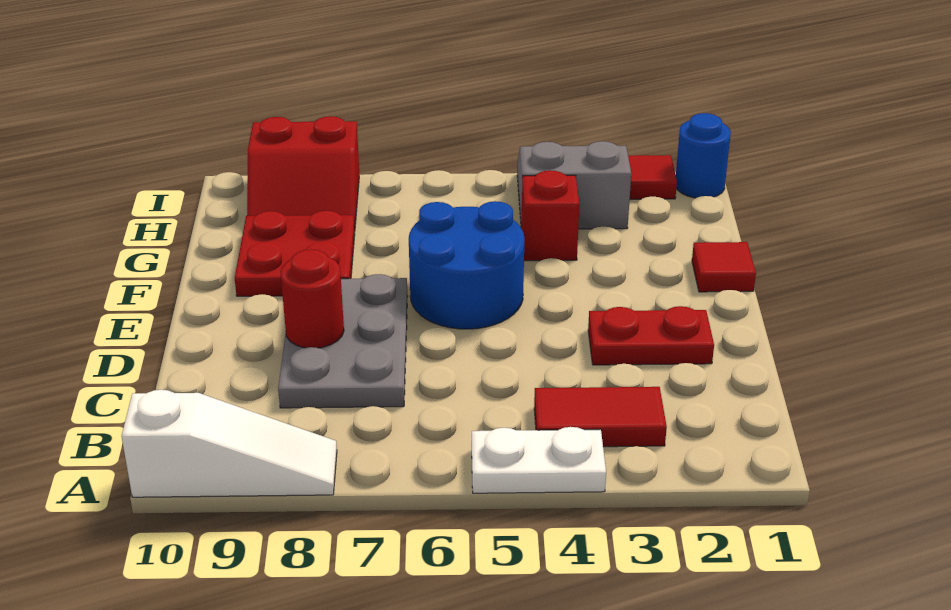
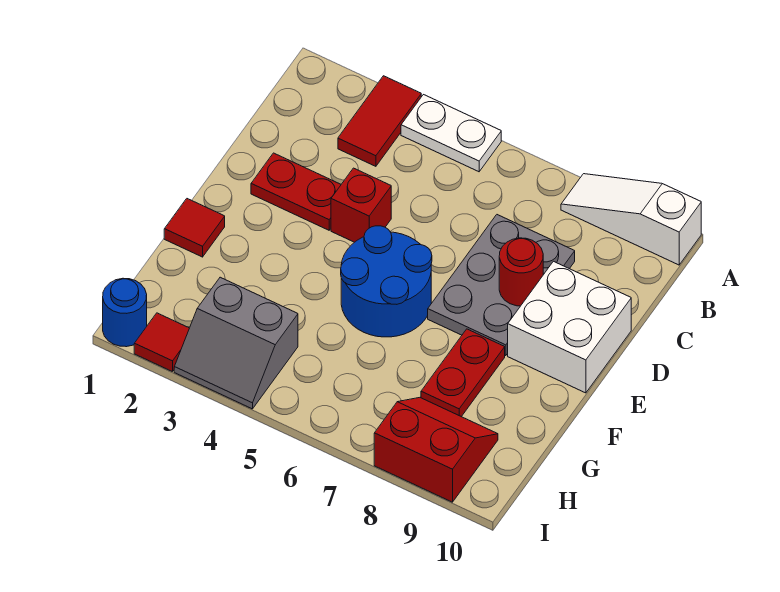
red 1x2 tile [534,387,667,447] -> red 1x2 tile turned to [338,76,421,166]
none -> white 2x2 brick [508,261,631,393]
red 2x2 plate [235,211,355,296] -> red 1x2 plate [421,329,505,417]
red 1x1 brick [521,170,579,261] -> red 1x1 brick moved to [331,168,391,242]

